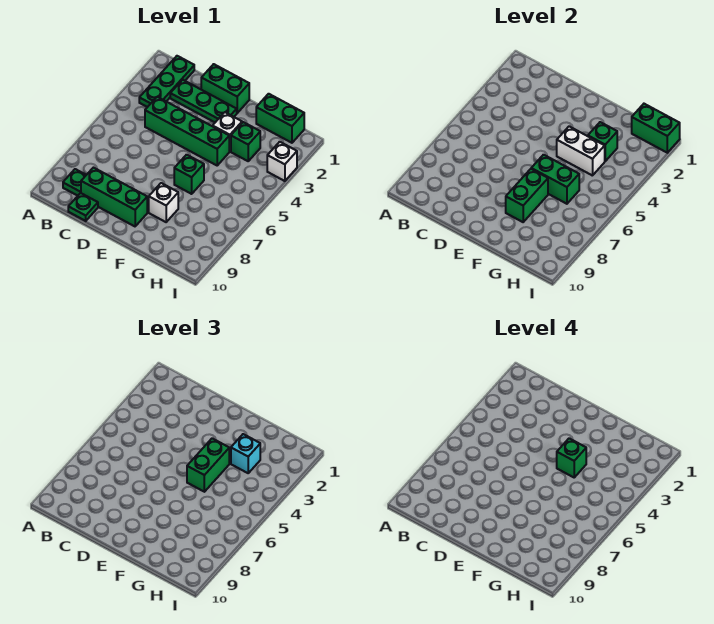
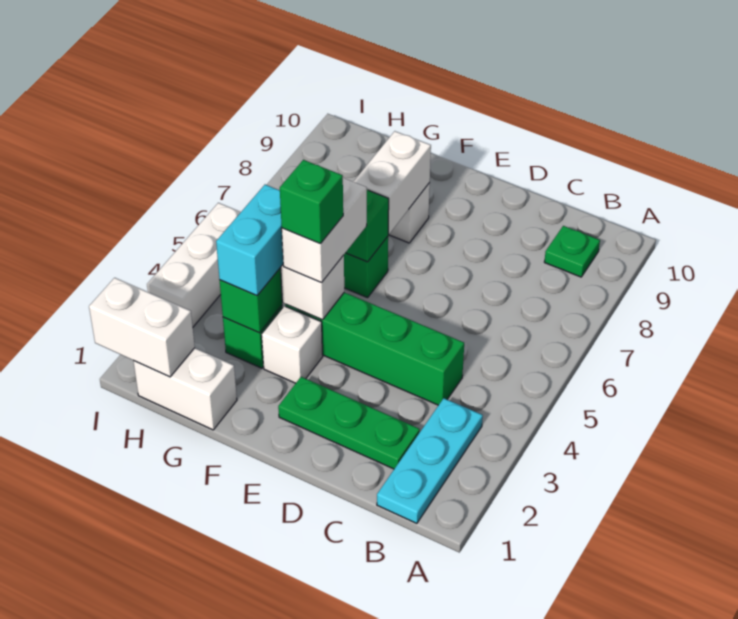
green 1x3 plate [139,56,194,107] -> cyan 1x3 plate [377,398,483,523]
green 1x3 brick [81,168,147,226] -> none
green 1x1 plate [68,193,98,221] -> none
green 1x2 brick [201,64,249,113] -> none
green 1x2 brick [187,438,229,492] -> white 1x2 brick [282,178,367,282]
green 1x2 brick [506,169,548,222] -> white 1x2 brick [353,131,431,234]
green 1x2 brick [256,94,304,143] -> white 1x2 brick [133,348,237,430]
cyan 1x1 brick [231,434,260,473] -> cyan 1x2 brick [216,185,283,296]
green 1x2 brick [632,104,680,153] -> white 1x2 brick [89,278,195,377]
white 1x1 brick [267,142,297,181] -> white 1x3 brick [147,203,241,327]

